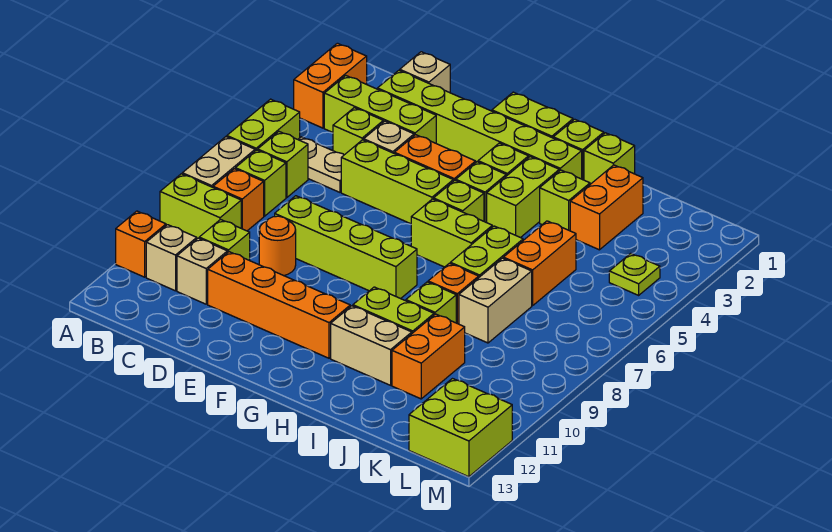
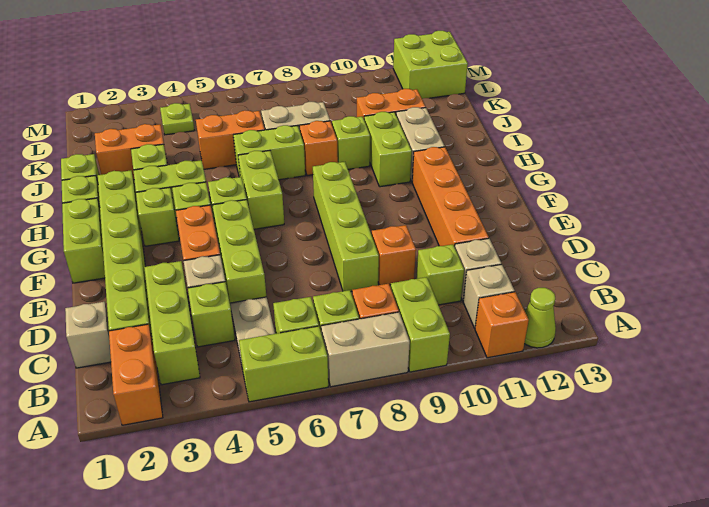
orange 1x2 brick [294,43,367,128] -> orange 1x2 brick turned to [109,324,163,425]
none -> lime 1x1 cone [524,288,556,348]
orange 1x1 round brick [259,216,296,276] -> orange 1x1 brick [372,225,416,285]

